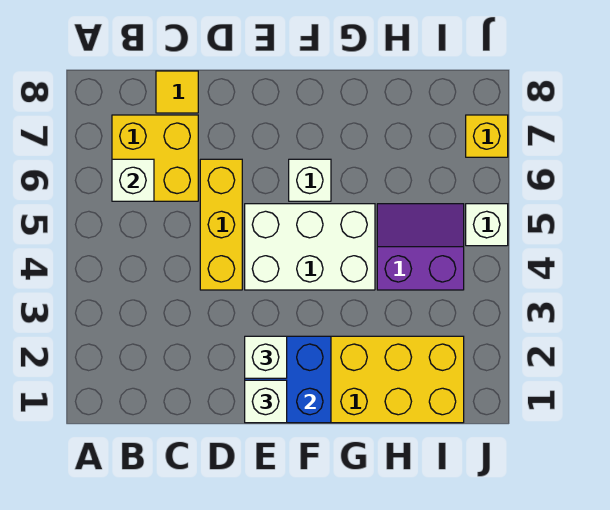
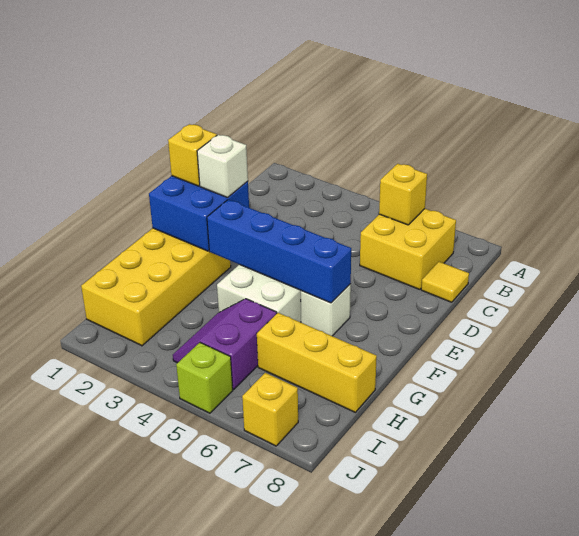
white 1x1 brick [112,159,154,201] -> yellow 1x1 brick [379,164,427,225]
yellow 1x3 brick [200,159,242,290] -> yellow 1x3 brick moved to [257,313,377,412]
white 1x1 brick [245,380,287,423] -> yellow 1x1 brick [168,124,217,186]
none -> blue 1x4 brick [207,200,351,303]
purple 2x2 slope [377,204,464,290] -> purple 2x2 slope turned to [173,299,277,389]
white 1x1 brick [466,204,508,246] -> lime 1x1 brick [176,343,233,413]

